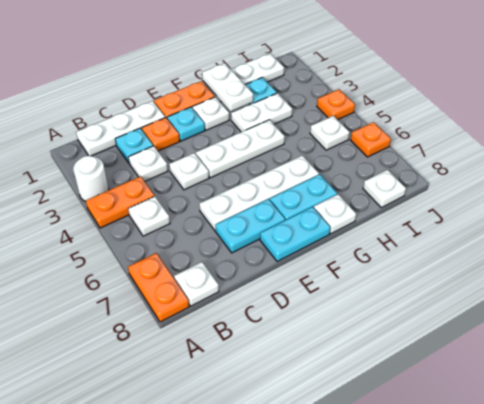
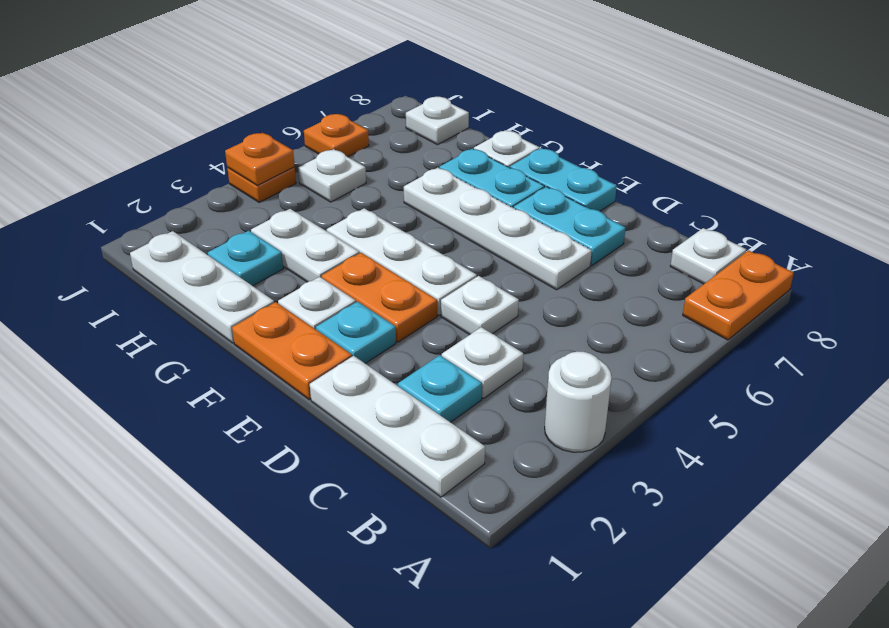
orange 1x2 plate [86,176,154,228] -> orange 1x2 plate moved to [322,253,437,342]
white 1x1 plate [128,196,170,236] -> none
orange 1x1 plate [142,117,180,151] -> orange 1x1 plate moved to [225,133,295,185]
white 1x2 plate [202,63,253,112] -> none

